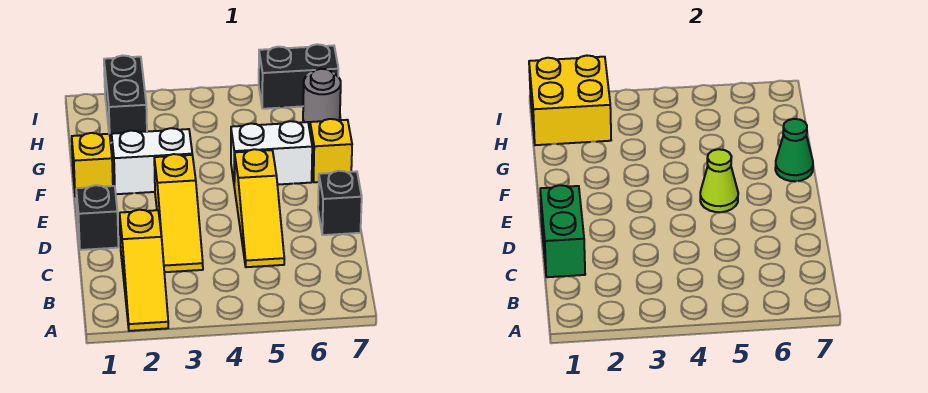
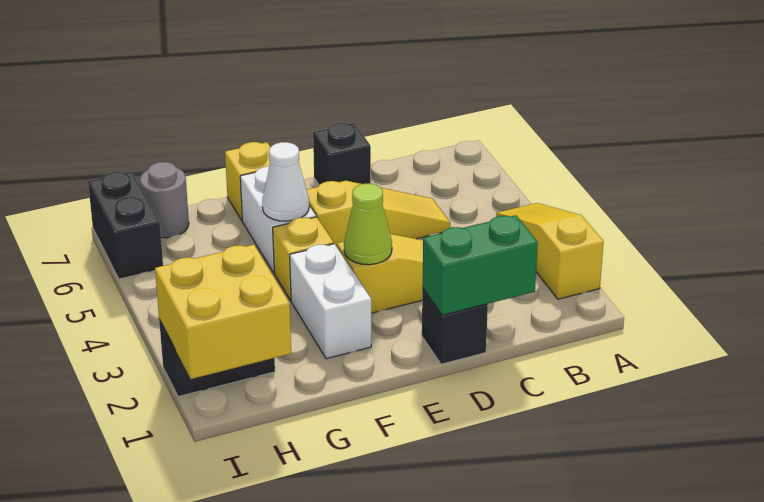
yellow 1x3 slope [120,210,168,331] -> yellow 1x3 slope turned to [496,203,604,299]
lime 1x1 cone [700,149,738,212] -> lime 1x1 cone moved to [344,183,392,265]
yellow 1x1 brick [72,133,113,197] -> yellow 1x1 brick moved to [273,217,334,300]
none -> white 1x1 cone [262,142,309,221]
green 1x1 cone [775,119,813,181] -> none

